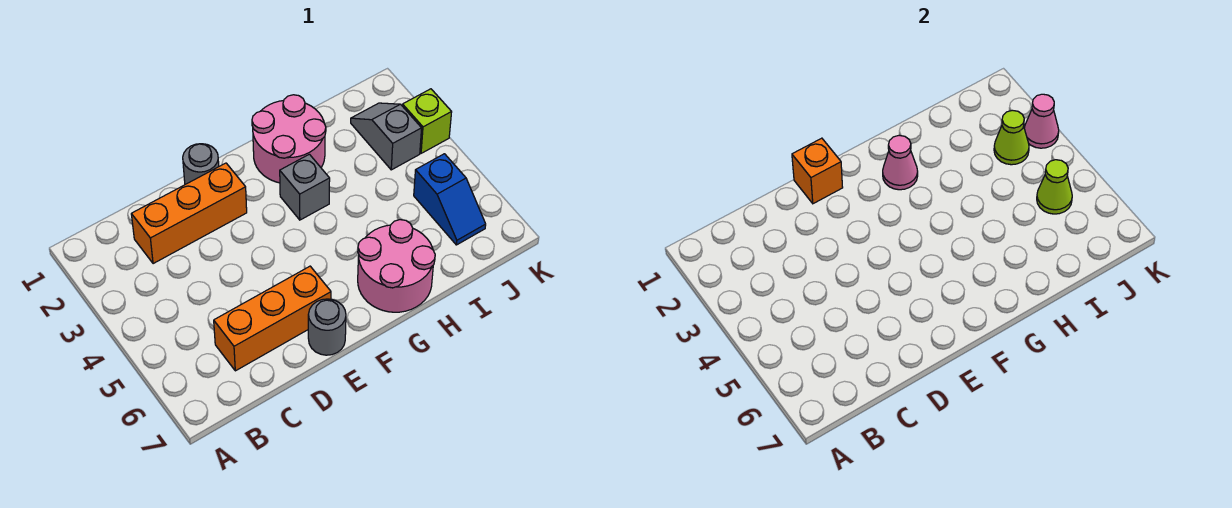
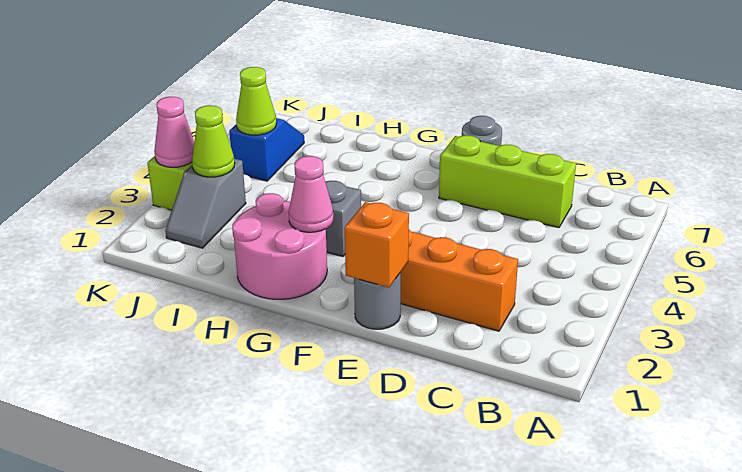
orange 1x3 brick [214,266,331,371] -> lime 1x3 brick [439,135,576,228]
pink 2x2 round brick [358,220,435,312] -> none

